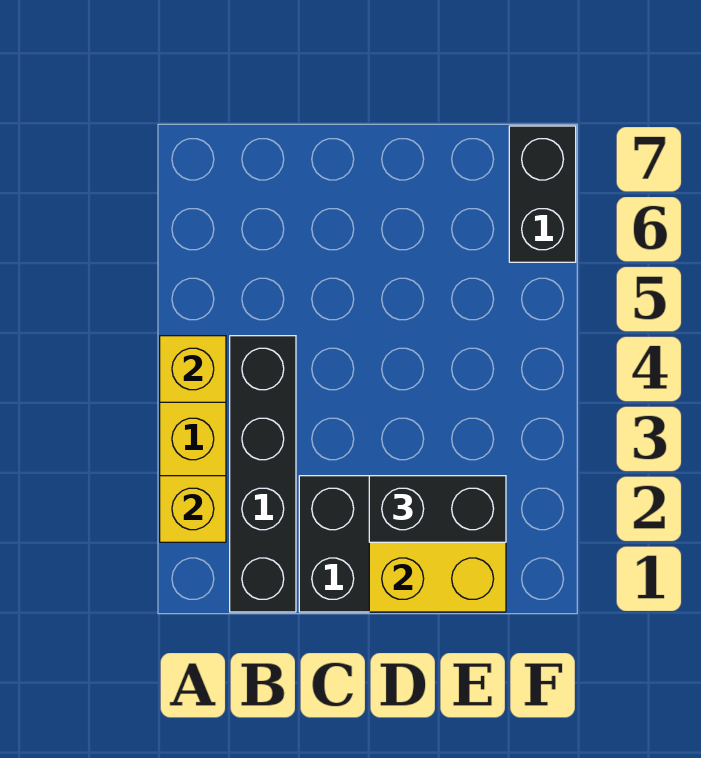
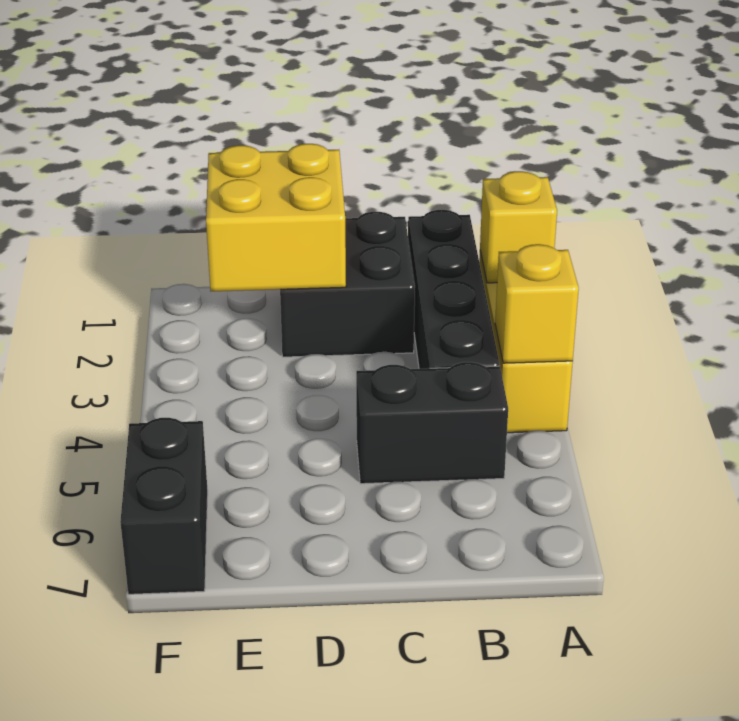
black 1x2 brick [369,476,506,542] -> black 1x2 brick moved to [356,362,508,484]

